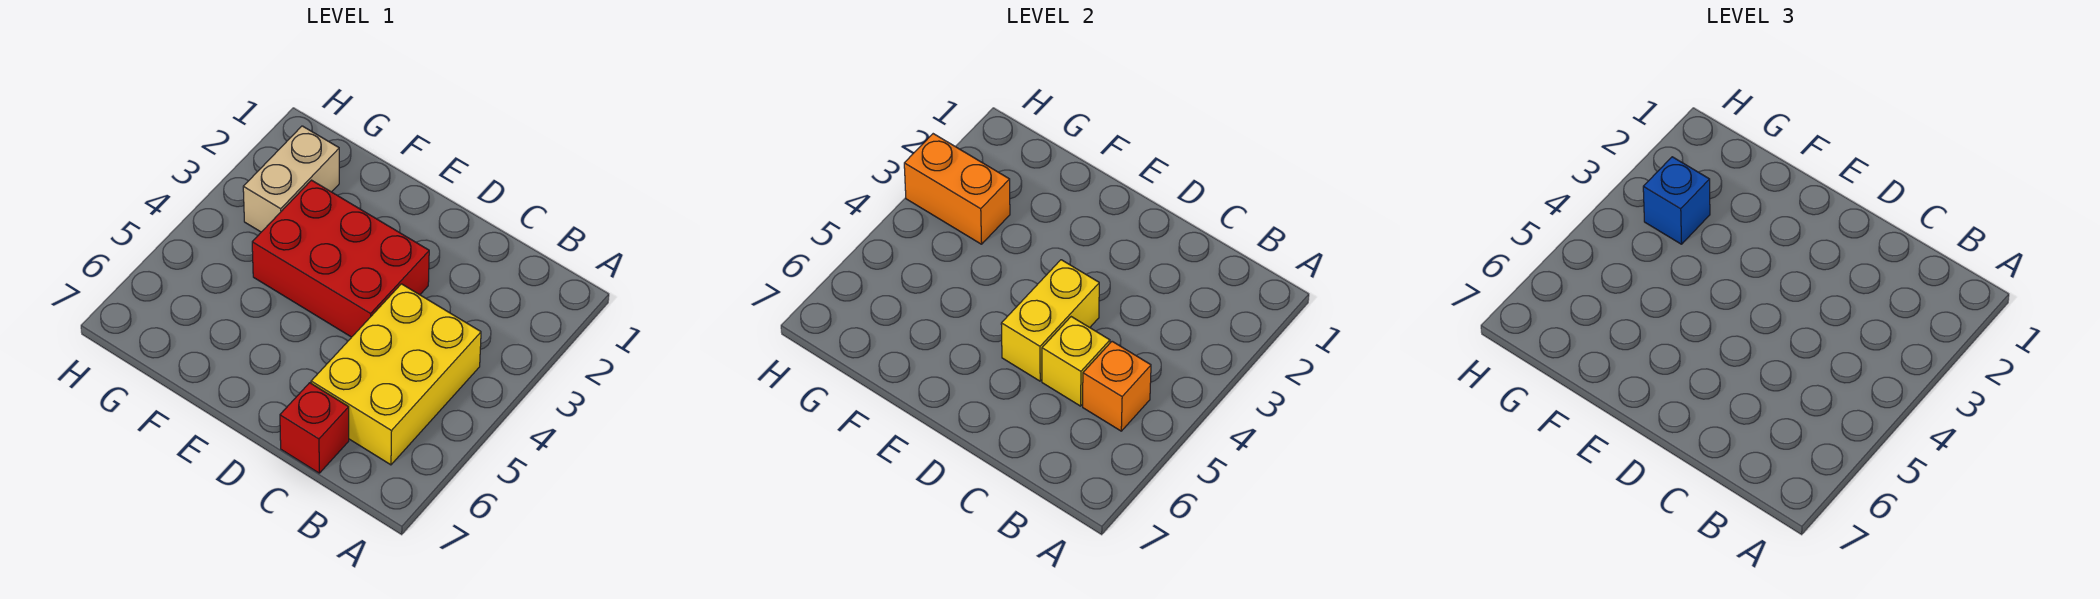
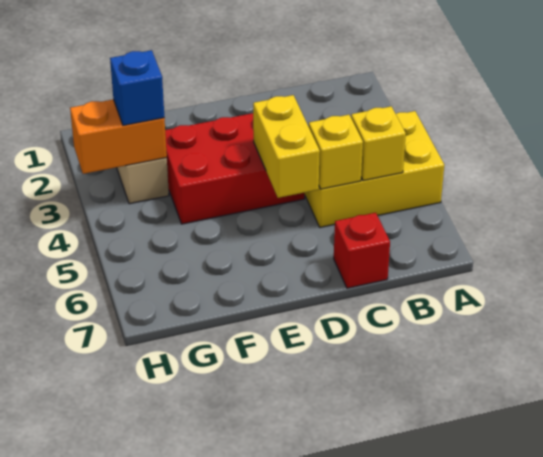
yellow 2x3 brick [311,284,481,465] -> yellow 2x3 brick turned to [305,111,444,227]
orange 1x1 brick [1083,341,1151,431] -> yellow 1x1 brick [351,106,406,181]

